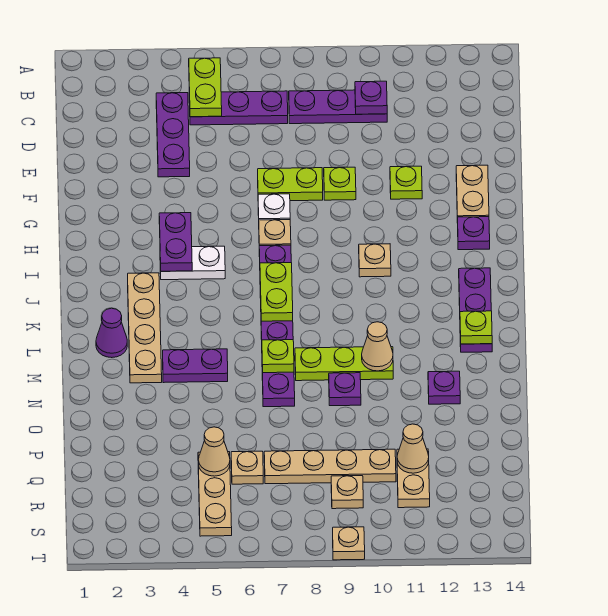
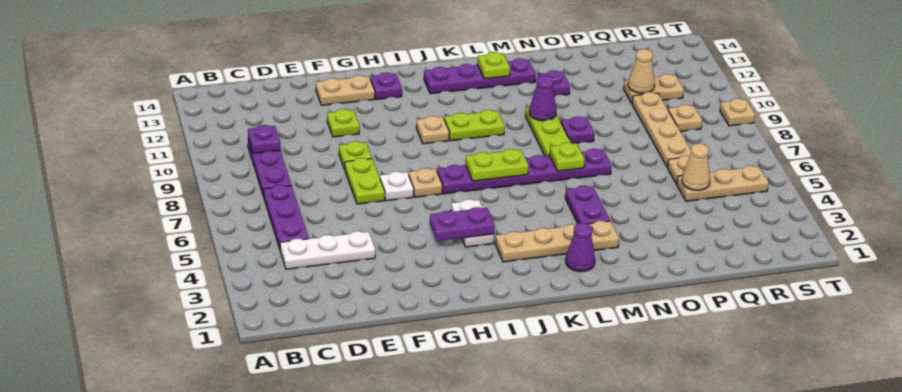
lime 1x2 plate [189,58,222,117] -> lime 1x2 plate moved to [444,110,505,141]
purple 1x3 plate [156,93,190,177] -> white 1x3 plate [280,231,375,269]
purple 1x3 plate [459,268,492,352] -> purple 1x4 plate [424,58,536,94]
tan 1x1 cone [362,322,393,371] -> purple 1x1 cone [529,76,556,121]

